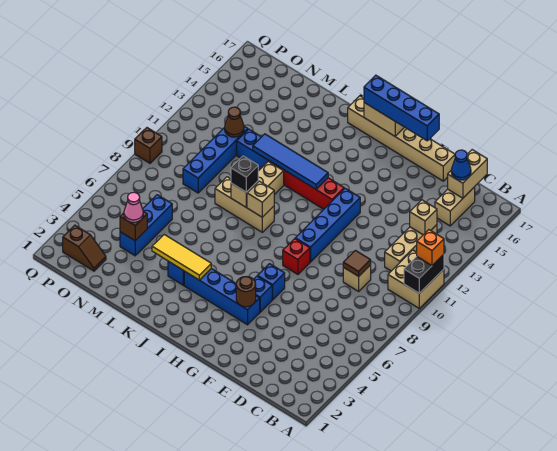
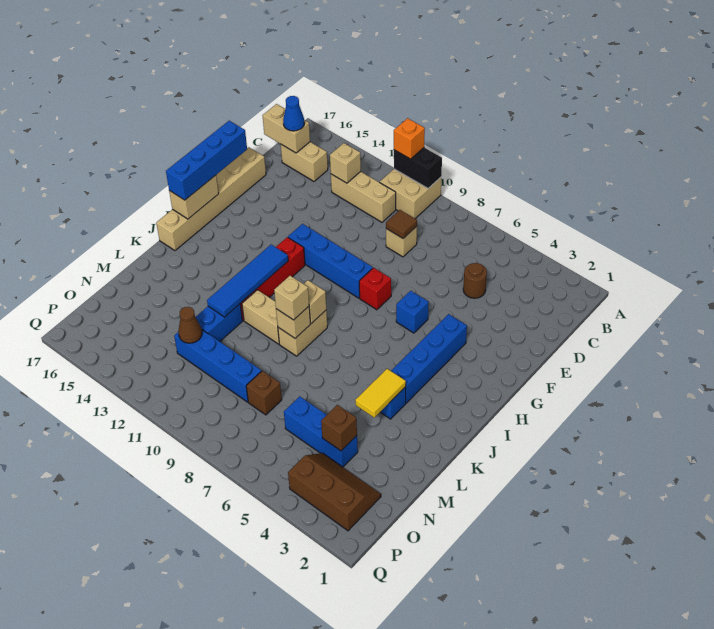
brown 1x1 round brick [236,277,256,307] -> brown 1x1 round brick moved to [463,263,487,298]
blue 1x1 brick [254,276,272,312] -> none
yellow 1x3 tile [152,235,211,280] -> yellow 1x2 tile [355,369,406,417]
tan 1x3 brick [215,177,274,232] -> tan 1x2 brick [278,310,327,356]
black 1x1 brick [231,156,258,192] -> tan 1x1 brick [274,276,309,320]
pink 1x1 cone [124,192,143,223] -> none
brown 1x2 slope [63,225,106,271] -> brown 2x3 slope [288,453,381,531]
brown 1x1 brick [135,128,162,163] -> brown 1x1 brick moved to [246,371,282,415]

